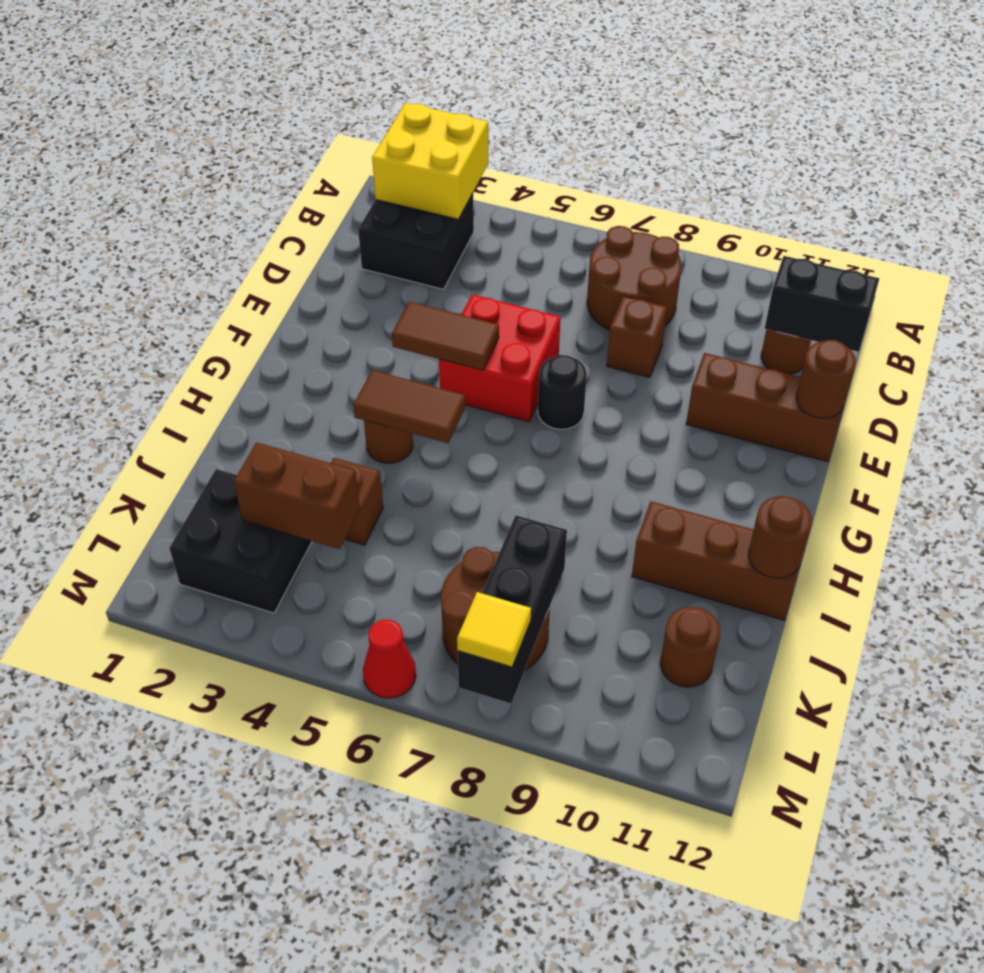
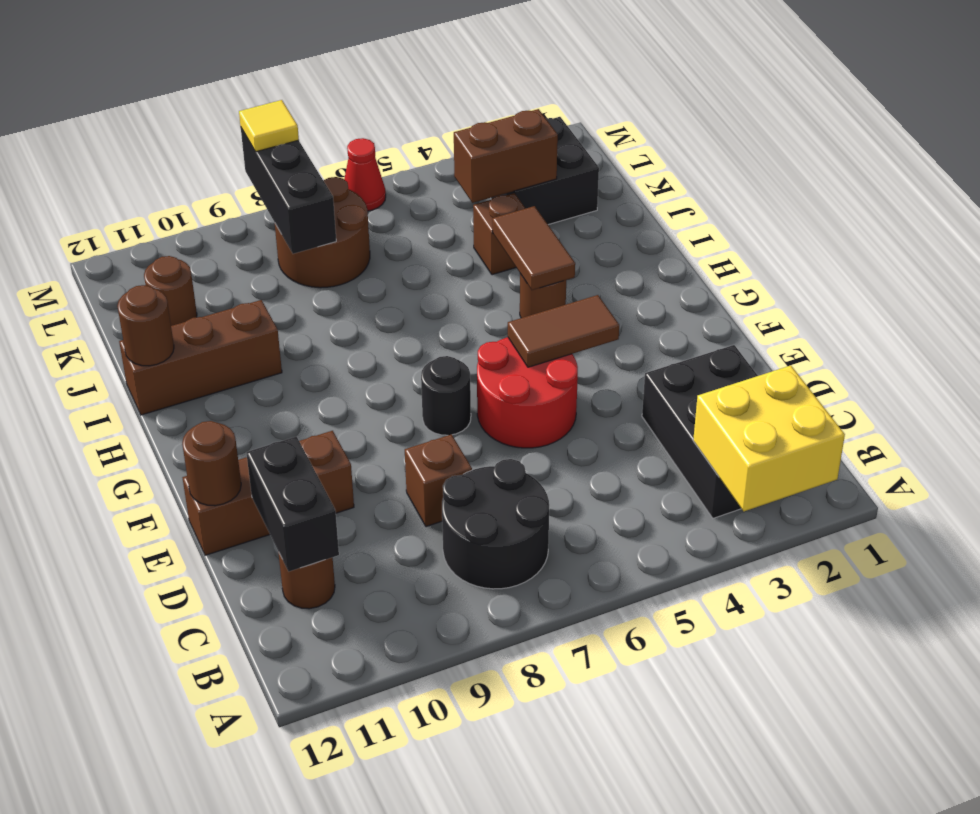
black 2x2 brick [358,193,474,289] -> black 2x3 brick [642,345,758,518]
brown 2x2 round brick [587,226,682,330] -> black 2x2 round brick [442,459,549,589]
black 1x2 brick [765,256,879,352] -> black 1x2 brick turned to [246,436,339,571]
red 2x2 brick [439,294,561,422] -> red 2x2 round brick [477,337,578,448]
brown 1x2 tile [353,370,465,443] -> brown 1x2 tile turned to [492,206,575,290]

